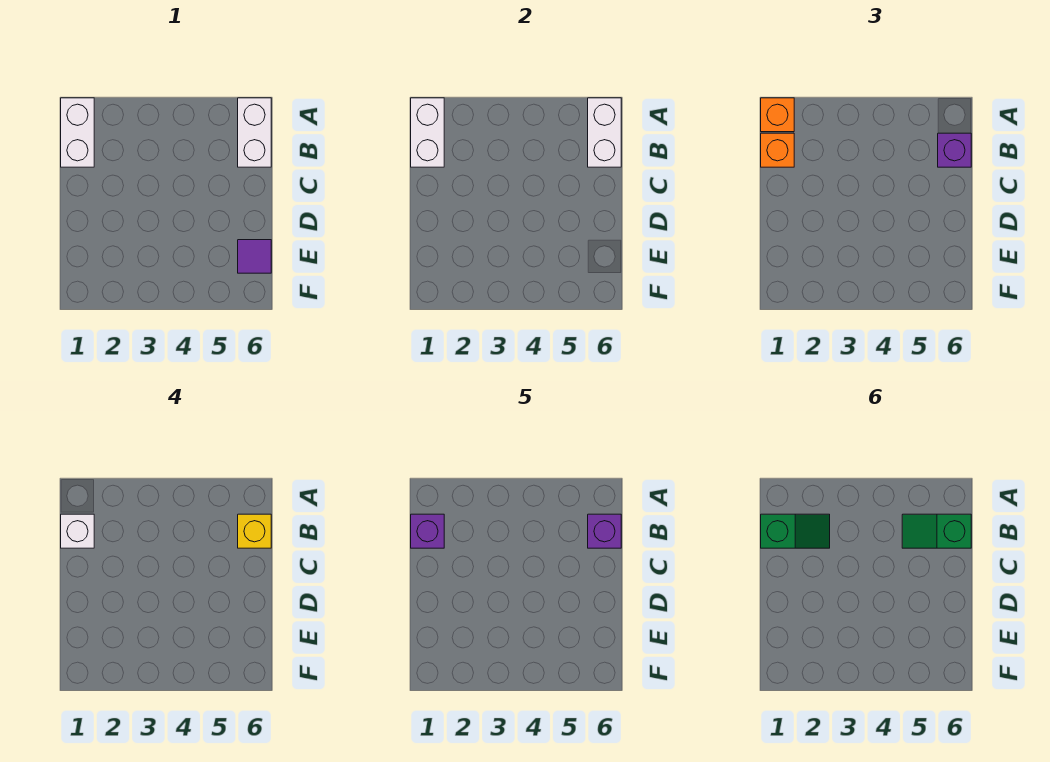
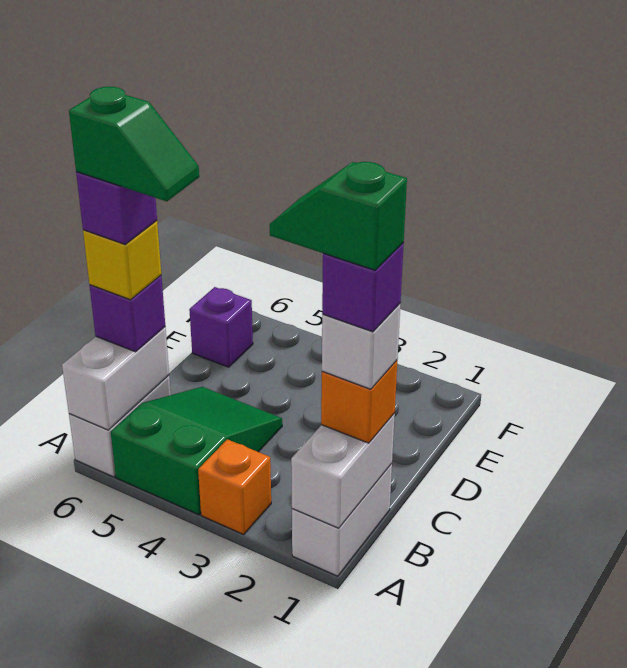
orange 1x1 brick [761,98,794,132] -> orange 1x1 brick moved to [198,439,271,534]
none -> green 2x3 slope [111,387,282,515]
purple 1x1 tile [238,240,271,273] -> purple 1x1 brick [189,287,253,367]

